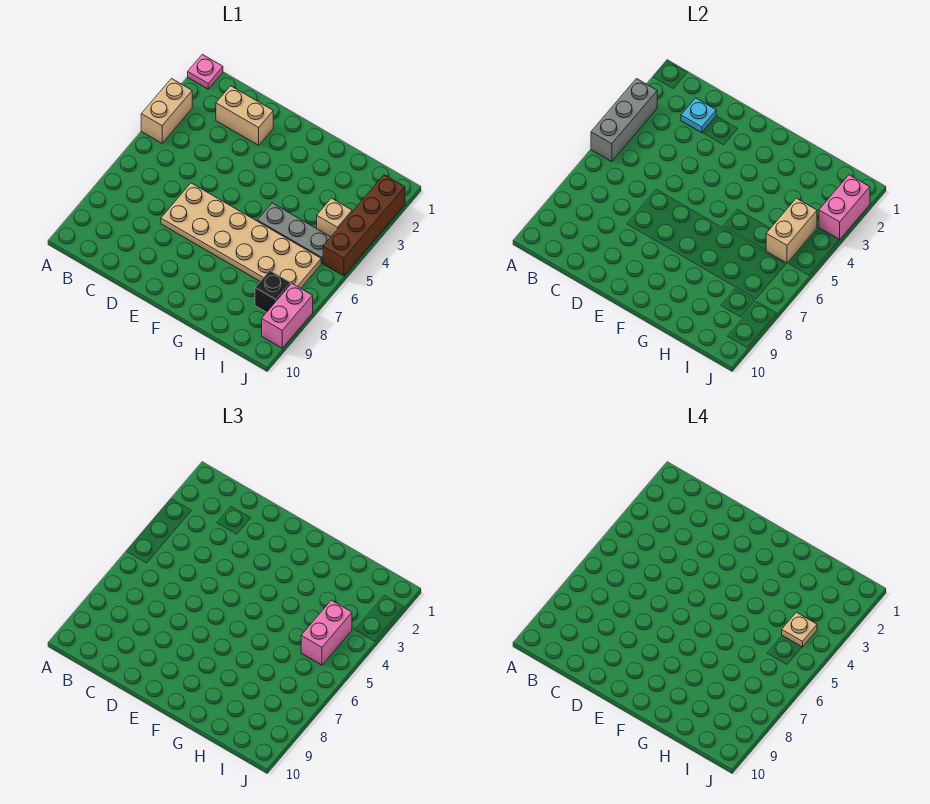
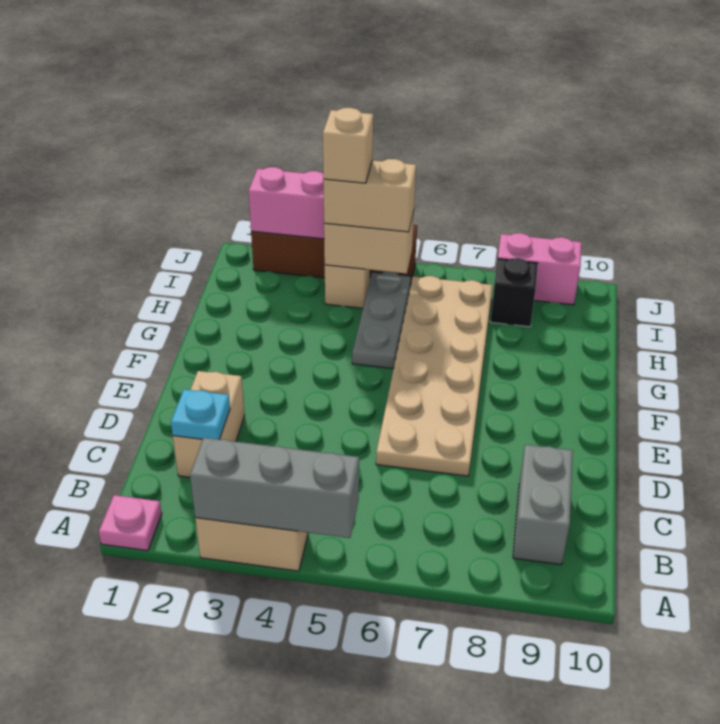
none -> grey 1x2 brick [513,445,573,565]
pink 1x2 brick [301,600,352,665] -> tan 1x2 brick [323,159,416,232]
tan 1x1 plate [782,612,817,647] -> tan 1x1 brick [323,108,373,183]

